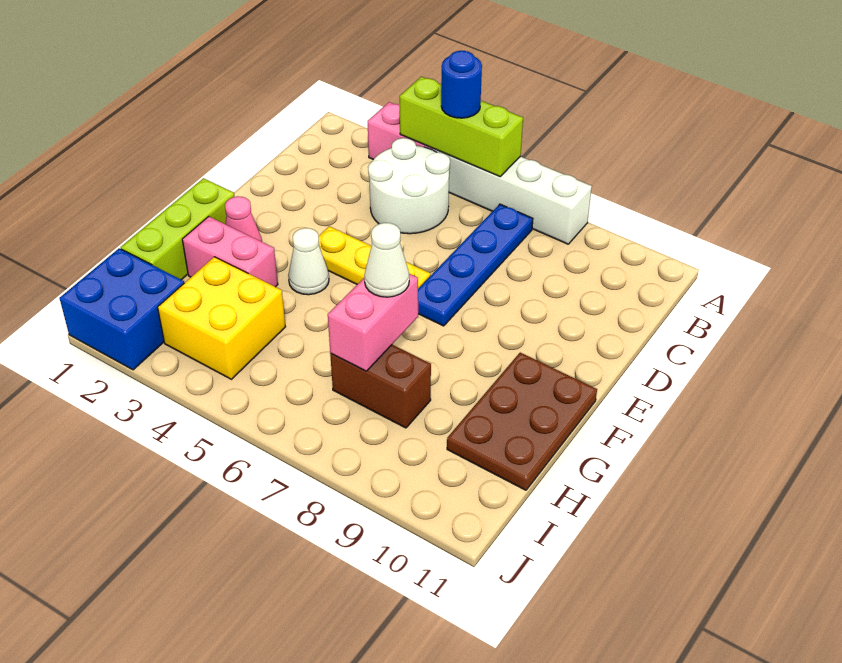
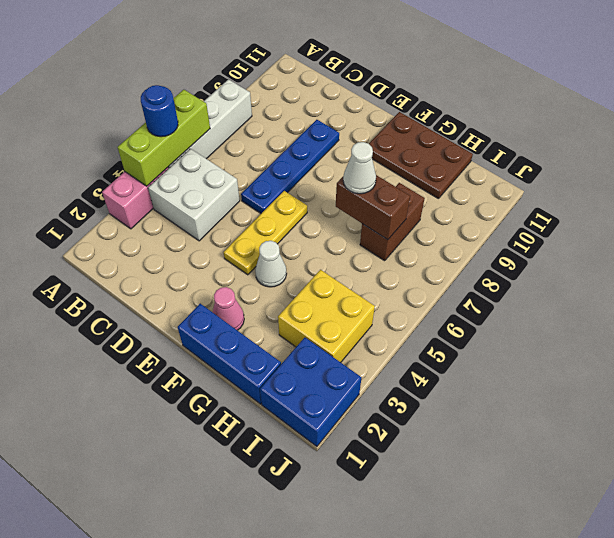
white 2x2 round brick [368,138,450,234] -> white 2x2 brick [148,149,240,241]
blue 1x4 plate [418,204,533,326] -> blue 1x4 plate turned to [241,120,339,213]
lime 1x3 brick [121,178,235,280] -> blue 1x3 brick [178,304,281,404]
pink 1x2 brick [182,216,278,287] -> none
pink 1x2 brick [328,274,418,371] -> brown 1x2 brick [336,175,410,240]

